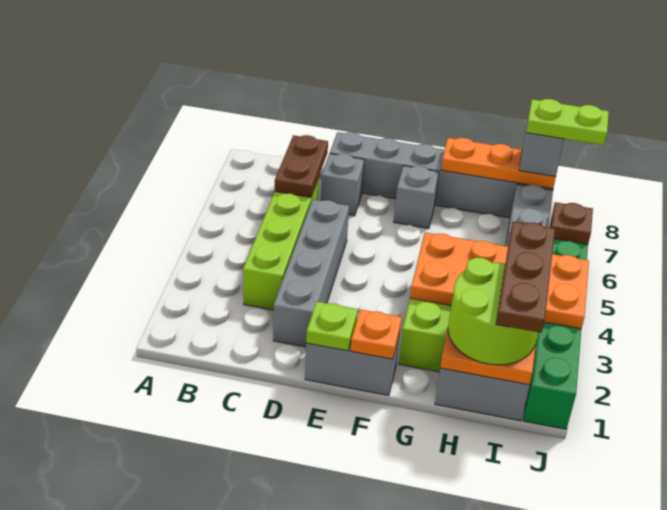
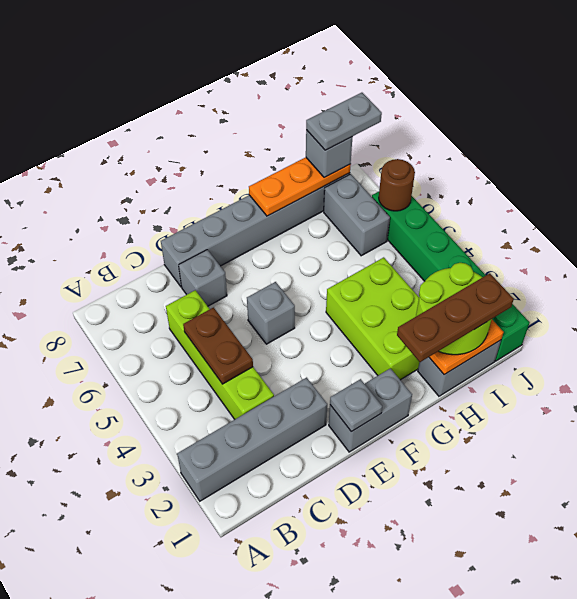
brown 1x2 plate [275,135,328,197] -> brown 1x2 plate moved to [183,308,253,384]
grey 1x4 brick [273,200,349,347] -> grey 1x4 brick turned to [177,378,327,501]
lime 1x1 plate [306,302,358,351] -> grey 1x1 plate [330,379,382,432]
orange 1x1 plate [351,309,402,359] -> none
grey 1x1 brick [394,166,439,228] -> grey 1x1 brick moved to [247,282,295,344]
orange 2x4 plate [410,232,589,329] -> none
brown 1x3 plate [496,222,555,333] -> brown 1x3 plate turned to [397,273,514,362]
lime 1x2 plate [526,99,609,145] -> grey 1x2 plate [306,93,382,150]
brown 1x1 plate [551,202,593,244] -> brown 1x1 round brick [379,159,415,211]

